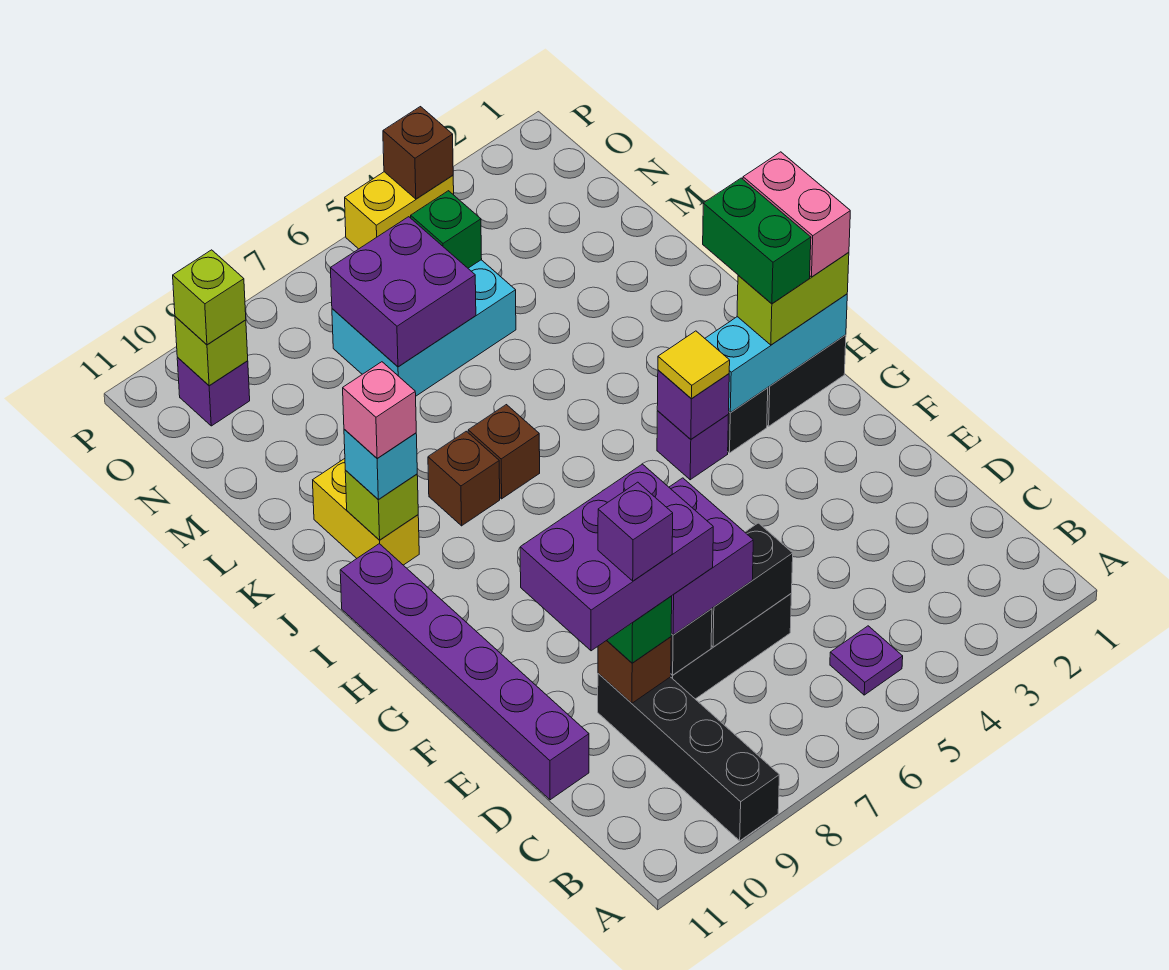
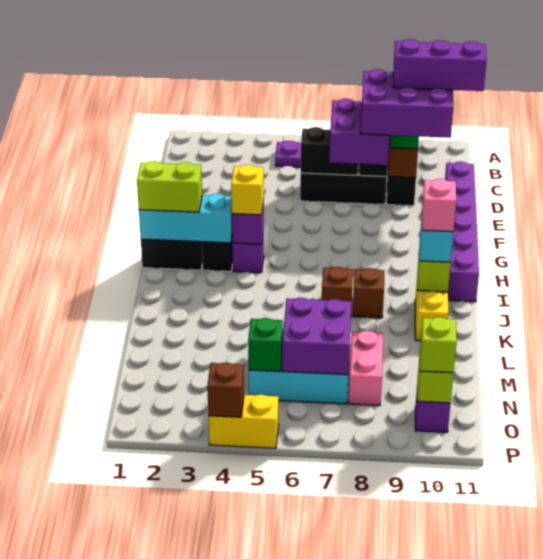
purple 1x1 brick [598,482,673,581] -> purple 1x3 brick [393,39,487,91]
pink 1x2 brick [743,152,850,277] -> pink 1x2 brick moved to [349,331,383,405]
green 1x2 brick [703,178,811,304] -> none
yellow 1x1 tile [658,331,730,399] -> yellow 1x1 brick [231,165,264,215]

